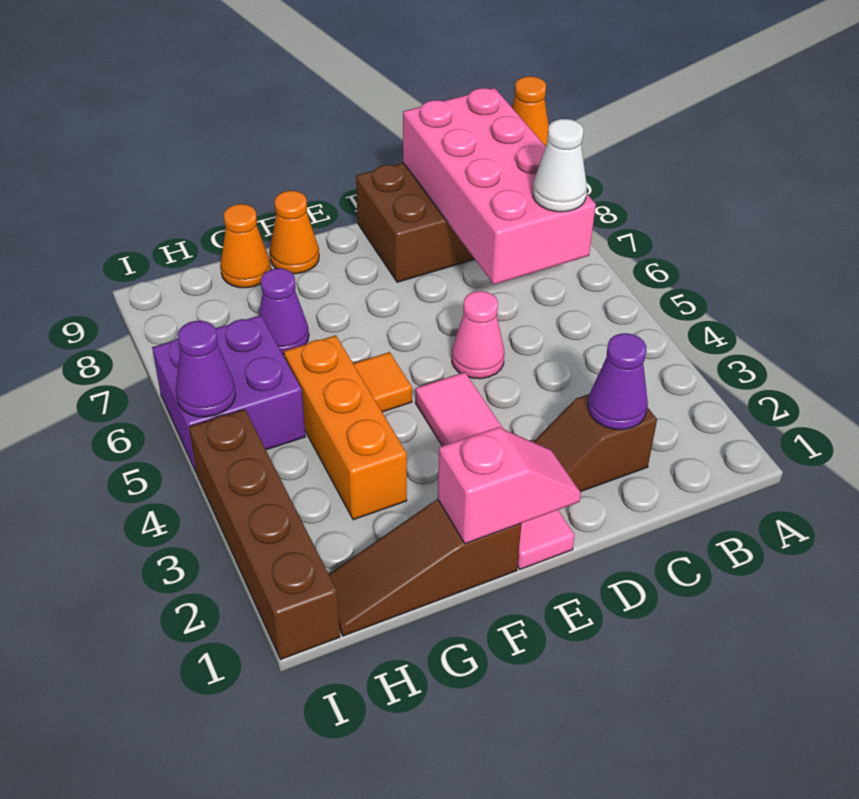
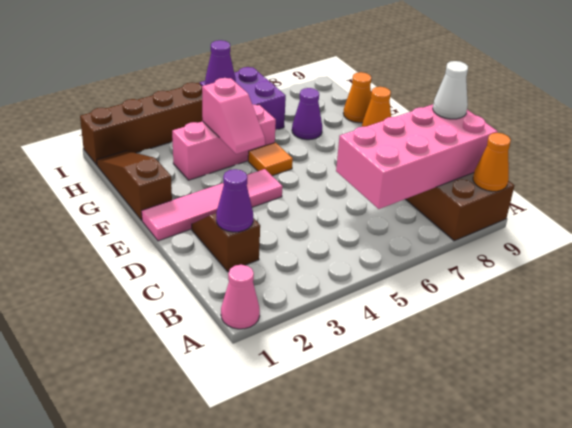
white 1x1 cone [533,119,587,212] -> white 1x1 cone moved to [433,61,468,119]
pink 1x1 cone [452,291,504,379] -> pink 1x1 cone moved to [221,265,260,329]
pink 1x2 slope [438,427,581,544] -> pink 1x2 slope moved to [202,78,265,154]
orange 1x3 brick [284,335,407,520] -> pink 1x3 brick [172,105,276,180]

